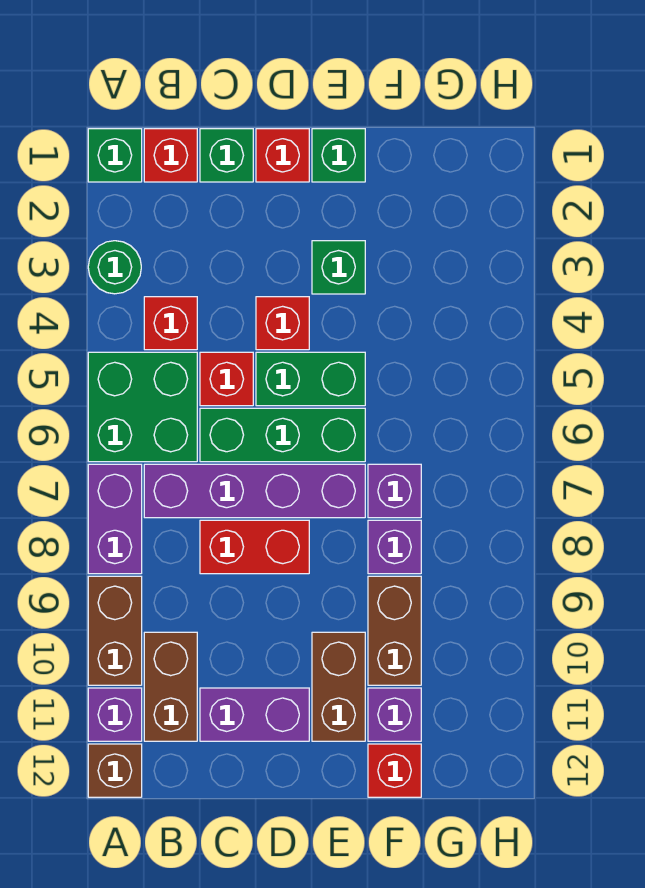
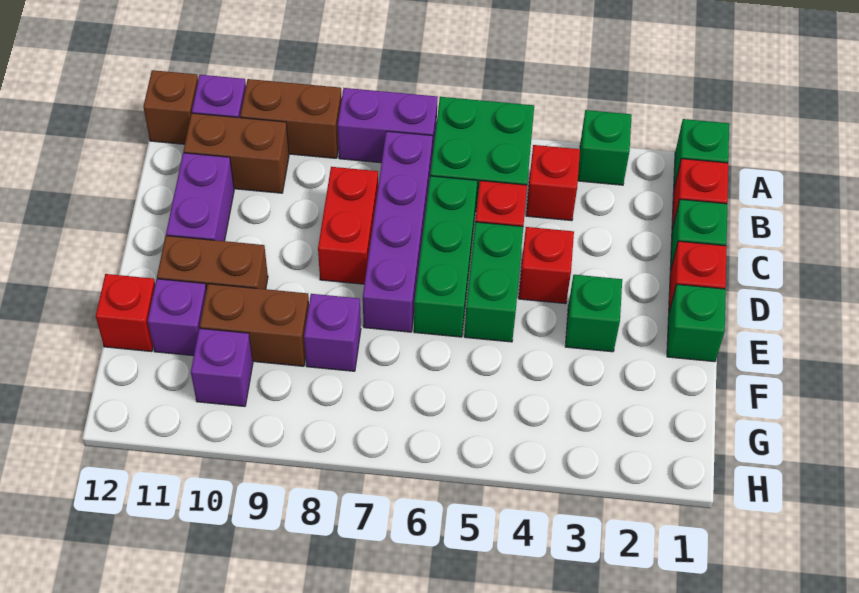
green 1x1 round brick [88,241,141,294] -> green 1x1 brick [578,110,632,185]
purple 1x1 brick [368,464,421,518] -> purple 1x1 brick moved to [191,328,253,406]

